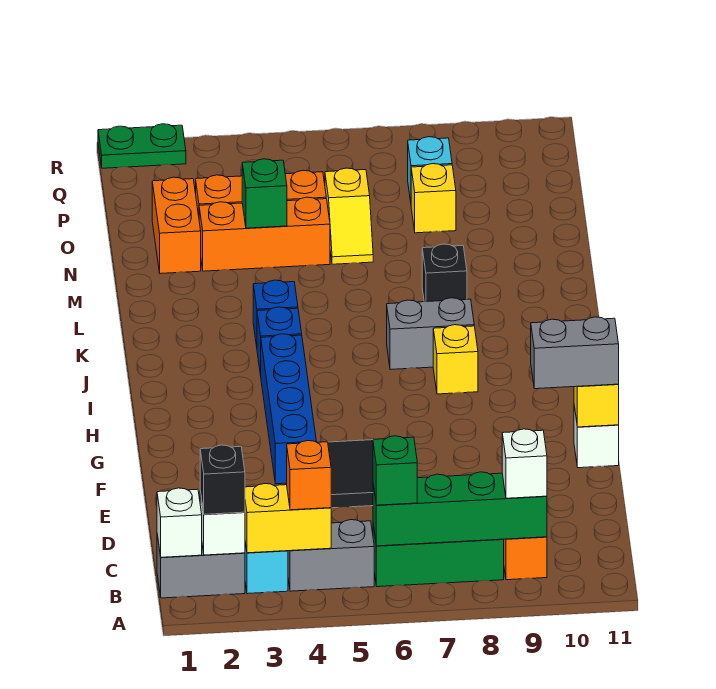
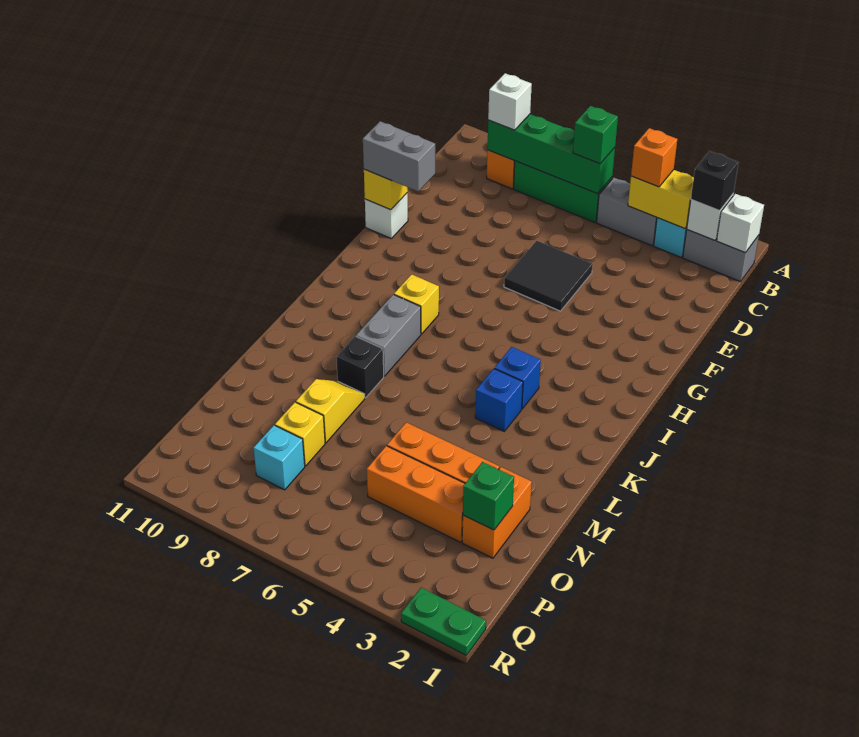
blue 1x4 brick [261,334,316,484] -> none
grey 1x2 brick [387,298,474,369] -> grey 1x2 brick turned to [356,295,421,376]
green 1x1 brick [242,159,287,228] -> green 1x1 brick moved to [463,462,514,530]
yellow 1x2 slope [325,168,373,264] -> yellow 1x2 slope moved to [296,379,365,443]

